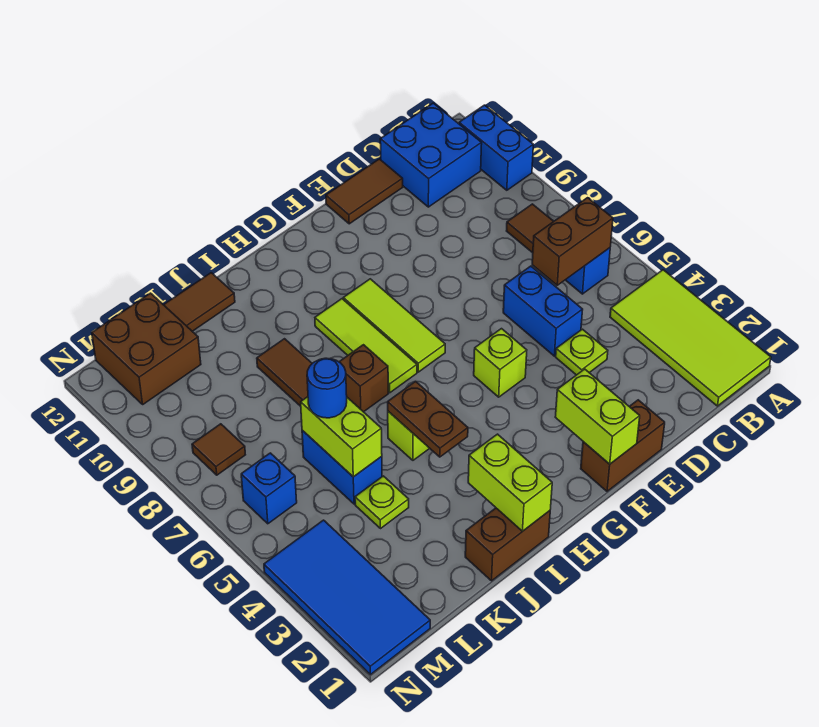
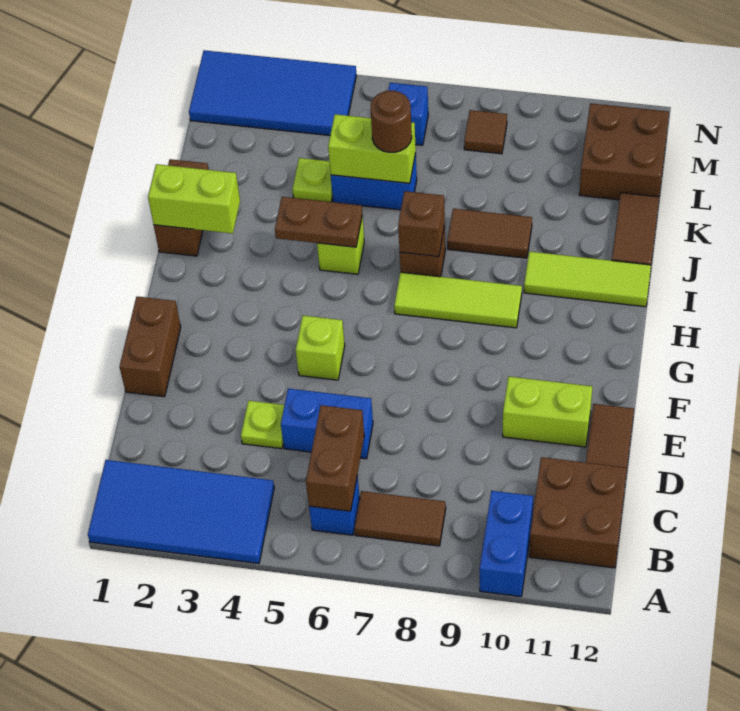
lime 2x4 tile [610,270,771,406] -> blue 2x4 tile [88,460,274,563]
blue 1x2 brick [459,105,533,190] -> blue 1x2 brick turned to [480,491,533,597]
blue 2x2 brick [380,103,482,207] -> brown 2x2 brick [529,457,627,568]
lime 1x2 brick [555,369,640,464] -> lime 1x2 brick moved to [503,377,592,447]
lime 1x3 tile [343,279,445,372] -> lime 1x3 tile moved to [524,251,651,307]
none -> brown 1x1 brick [398,191,445,257]
blue 1x1 round brick [307,358,347,418] -> brown 1x1 round brick [371,91,412,152]

